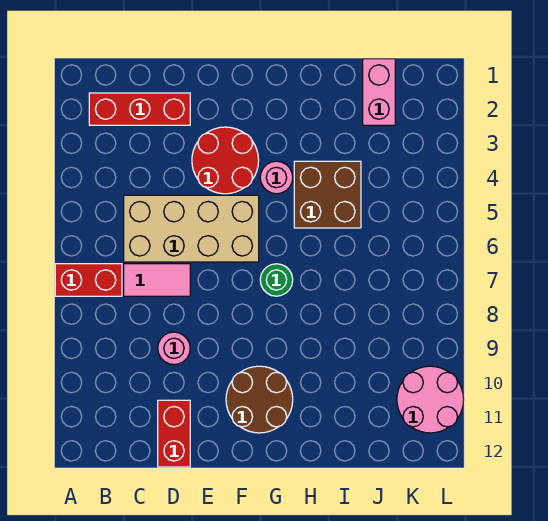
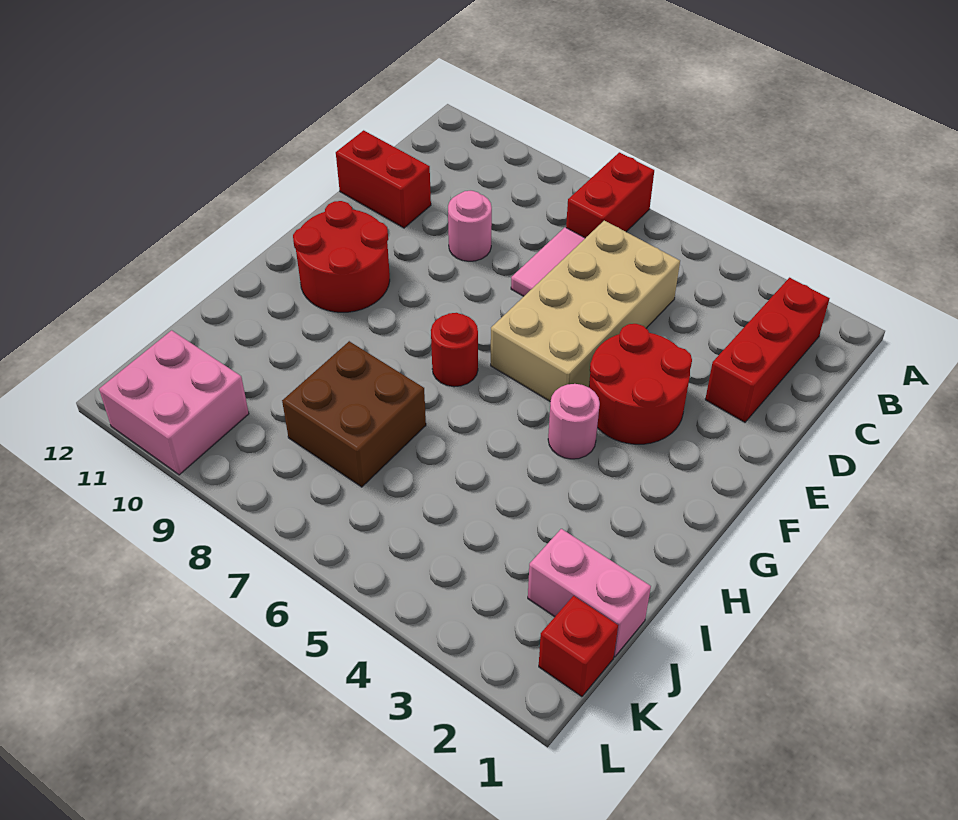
brown 2x2 round brick [226,366,293,433] -> red 2x2 round brick [293,201,390,312]
green 1x1 round brick [260,264,293,296] -> red 1x1 round brick [431,313,478,387]
brown 2x2 brick [294,161,361,228] -> brown 2x2 brick moved to [282,341,426,487]
none -> red 1x1 brick [539,596,618,697]
pink 2x2 round brick [397,366,464,433] -> pink 2x2 brick [99,330,249,475]

